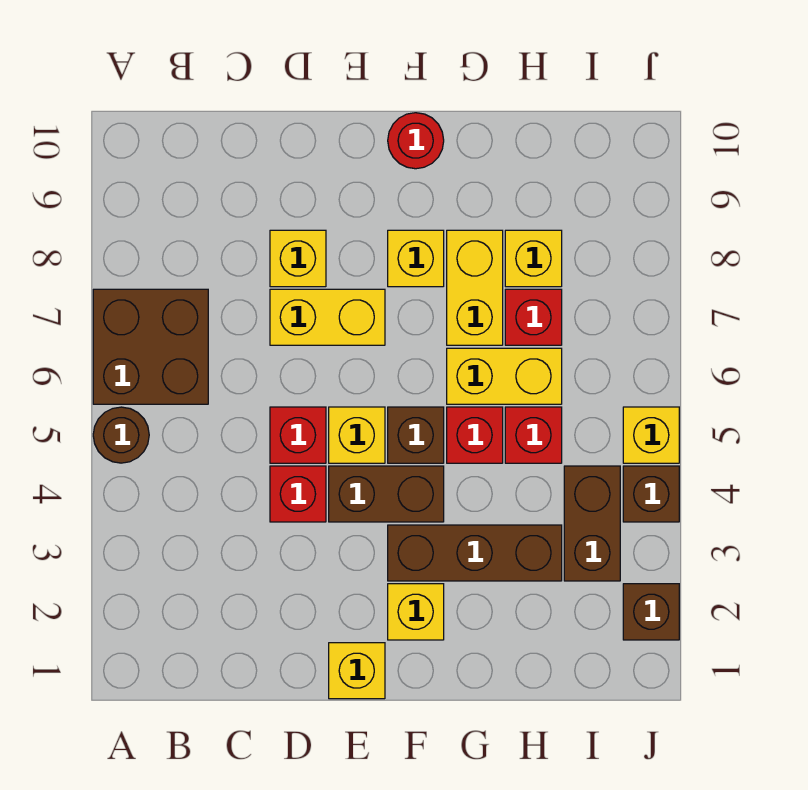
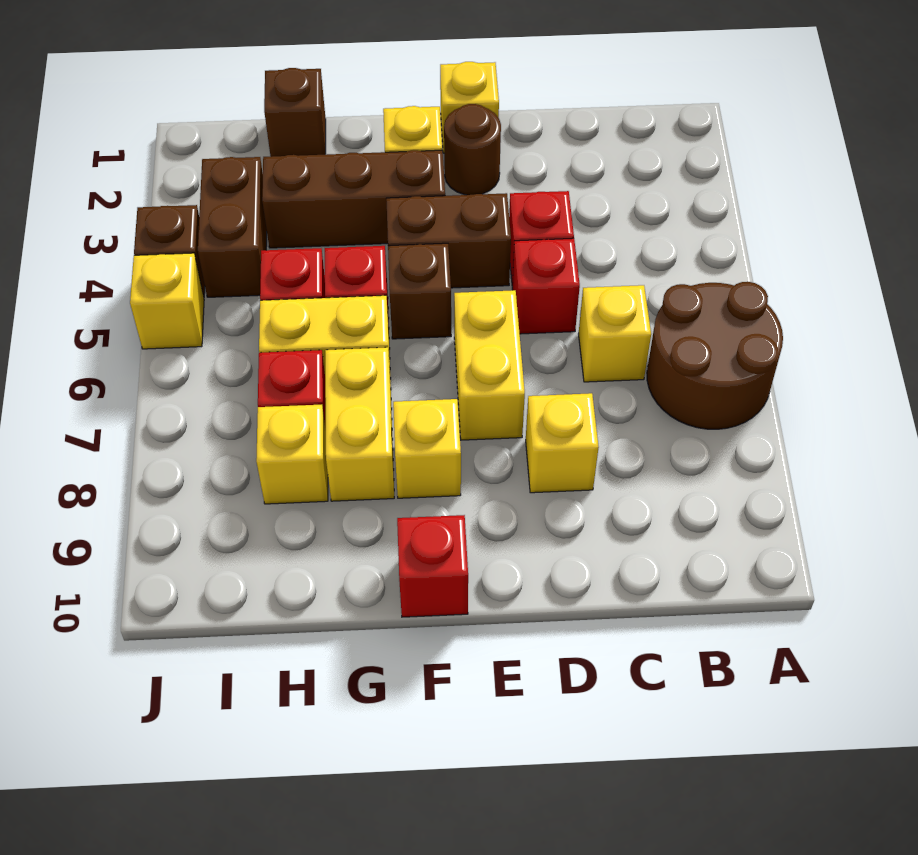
brown 1x1 round brick [93,407,149,463] -> brown 1x1 round brick moved to [444,104,501,195]
brown 2x2 brick [93,289,208,404] -> brown 2x2 round brick [647,282,783,429]
yellow 1x2 brick [270,289,385,345] -> yellow 1x2 brick turned to [454,290,525,440]
yellow 1x1 brick [329,407,385,463] -> yellow 1x1 brick moved to [579,285,651,382]
red 1x1 round brick [388,113,444,169] -> red 1x1 brick [397,515,468,617]
brown 1x1 brick [623,584,679,640] -> brown 1x1 brick moved to [264,68,326,157]

